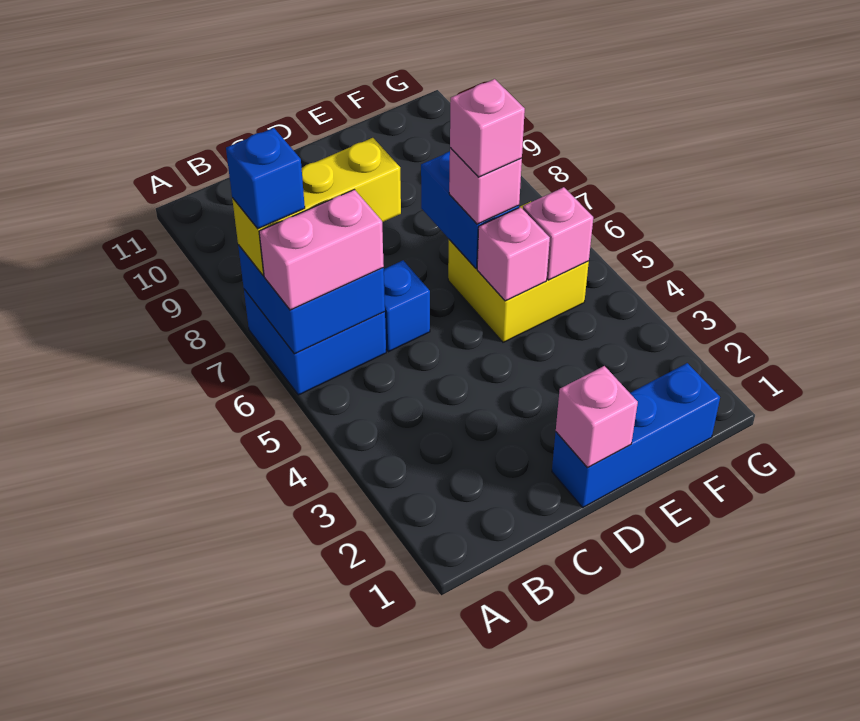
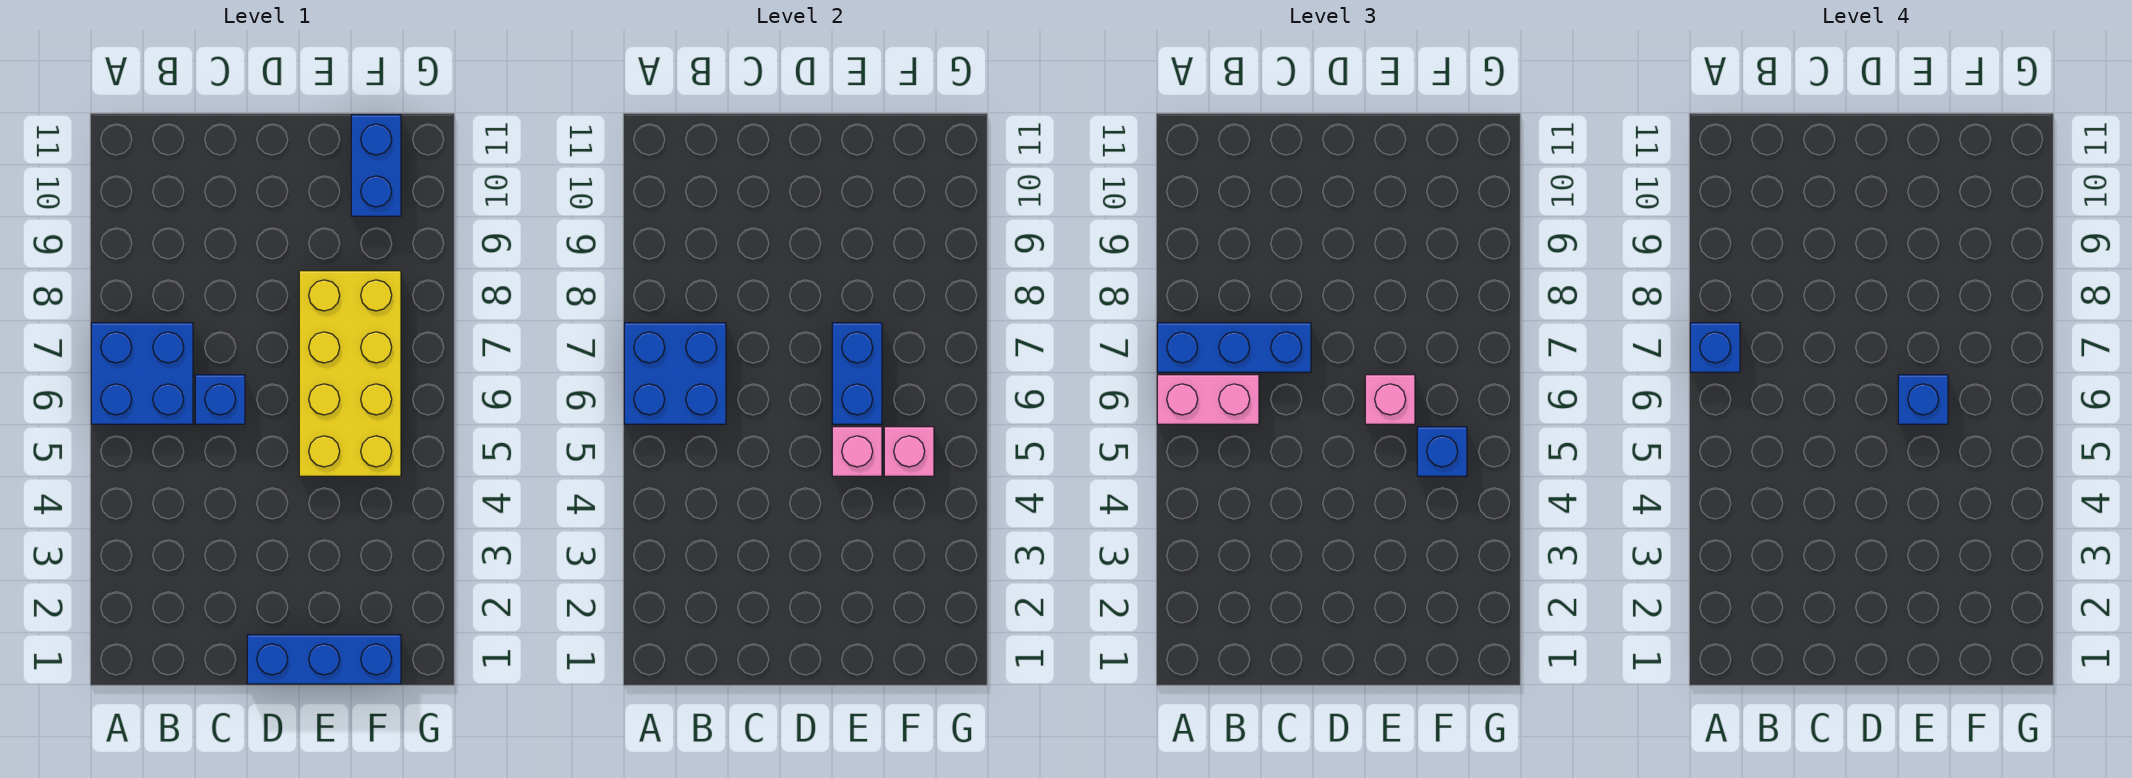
yellow 1x3 brick [232,138,401,275] -> blue 1x3 brick [1157,323,1311,372]
pink 1x1 brick [556,366,638,468] -> none
yellow 2x2 brick [448,202,589,342] -> yellow 2x4 brick [299,271,401,476]
pink 1x1 brick [450,79,525,177] -> blue 1x1 brick [1898,375,1948,424]
none -> blue 1x1 brick [1417,427,1467,476]
none -> blue 1x2 brick [351,115,401,216]

